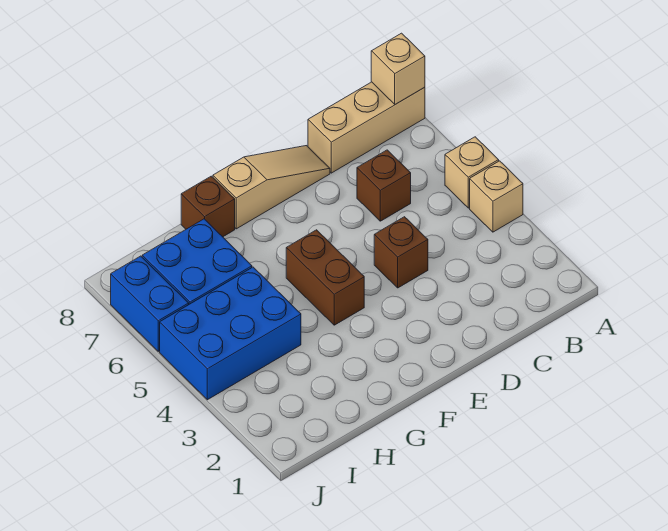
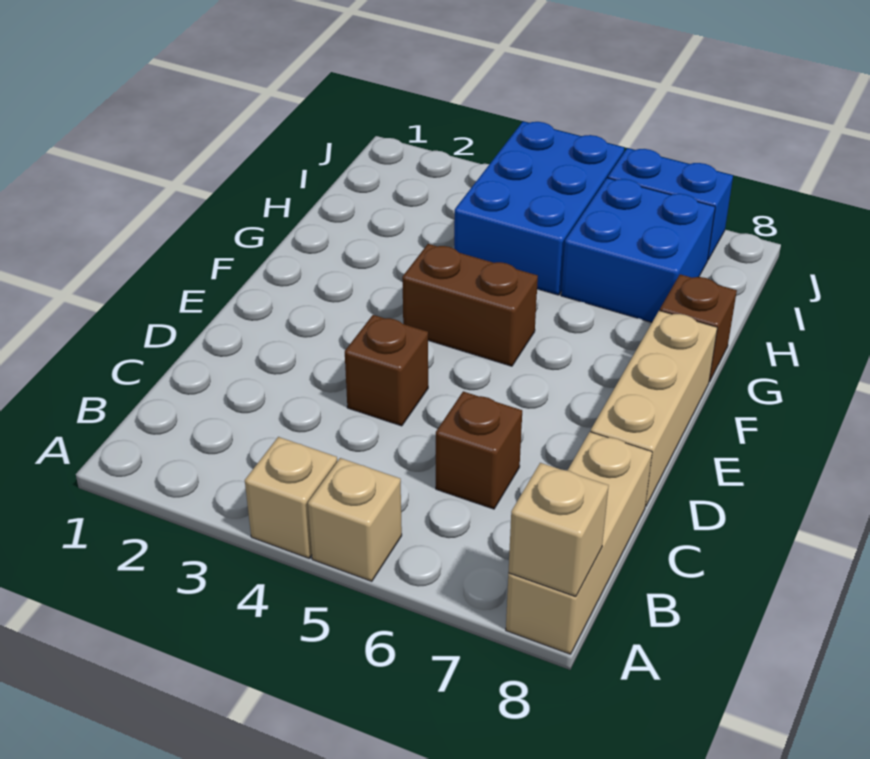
tan 1x3 slope [213,146,330,229] -> tan 1x3 brick [591,311,717,507]

